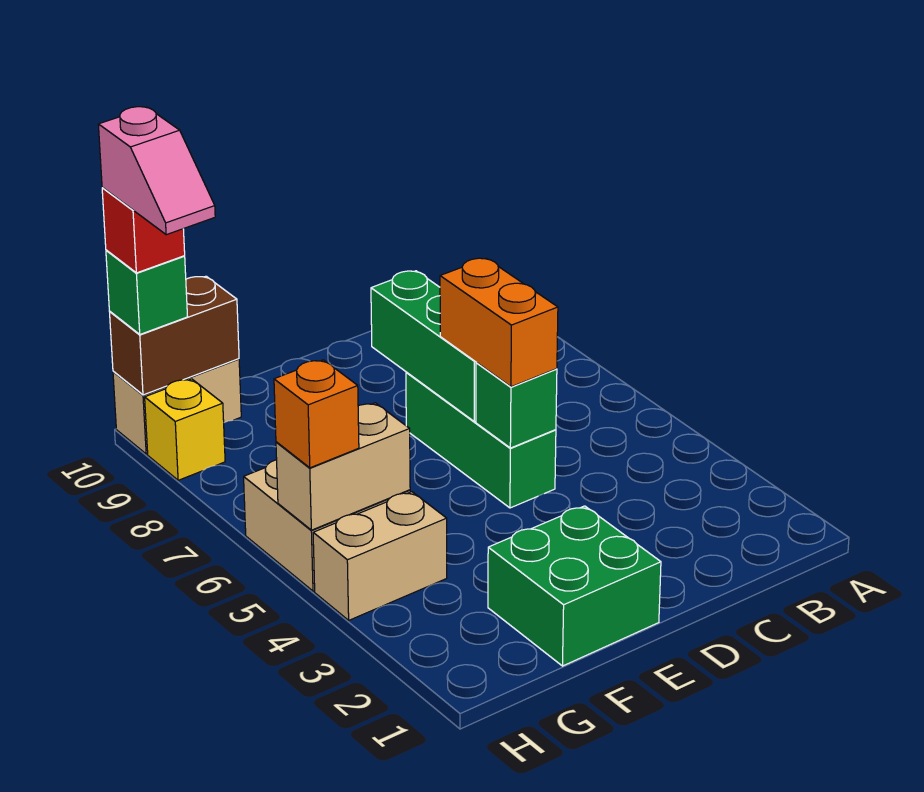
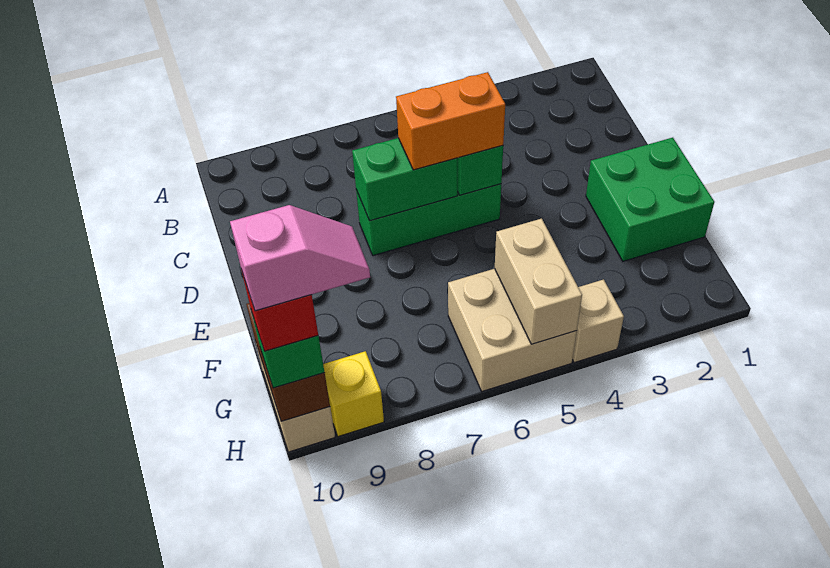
green 1x3 brick [371,271,476,422] -> green 1x2 brick [352,138,458,221]
tan 1x2 brick [313,492,447,620] -> tan 1x1 brick [572,279,624,363]
orange 1x1 brick [274,360,359,468] -> none

